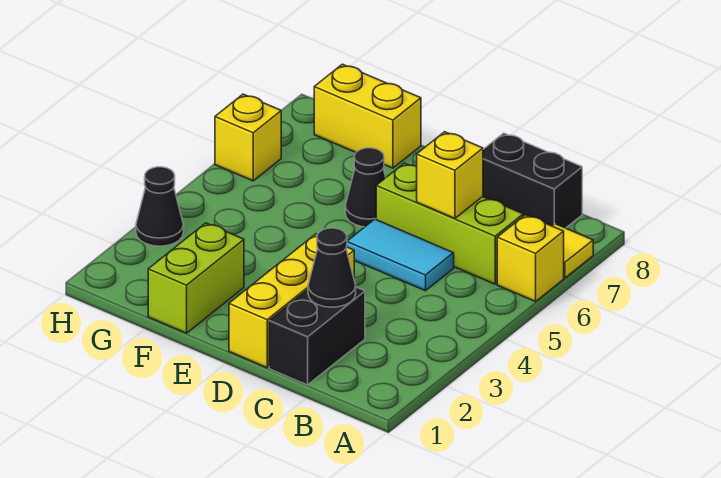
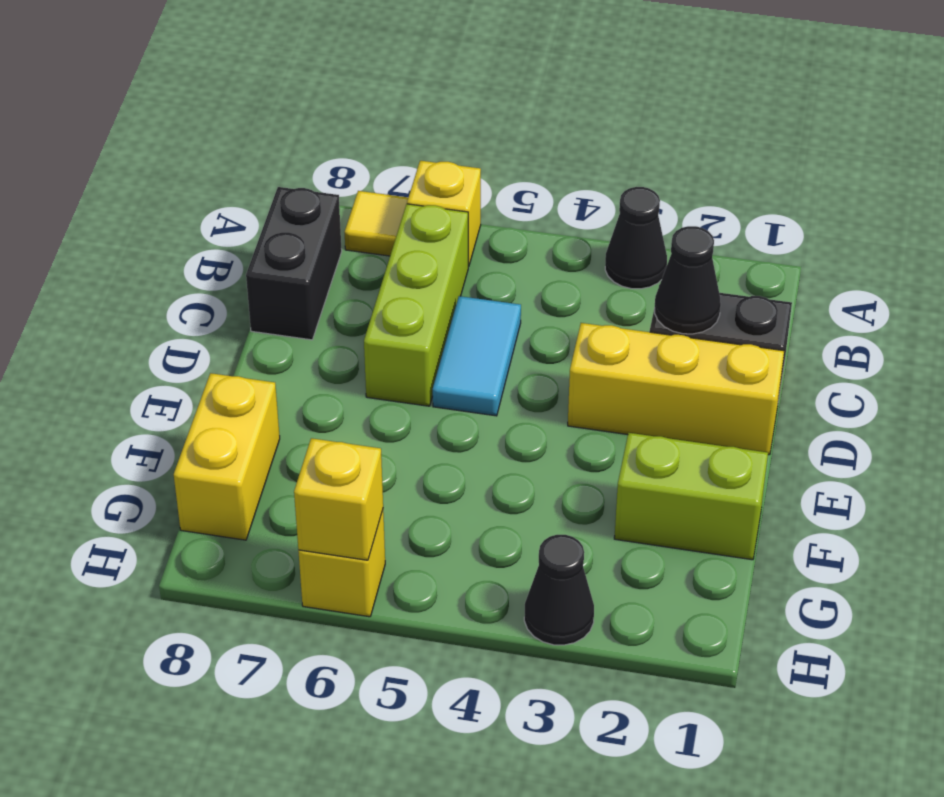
yellow 1x1 brick [417,132,483,218] -> yellow 1x1 brick moved to [294,438,383,560]
black 1x1 cone [345,148,386,227] -> black 1x1 cone moved to [605,187,667,289]

